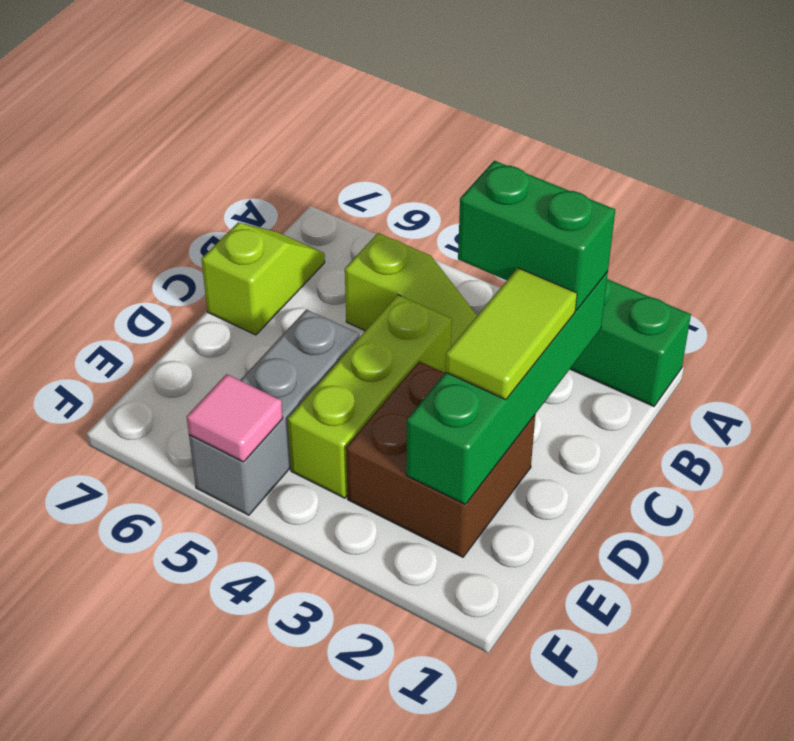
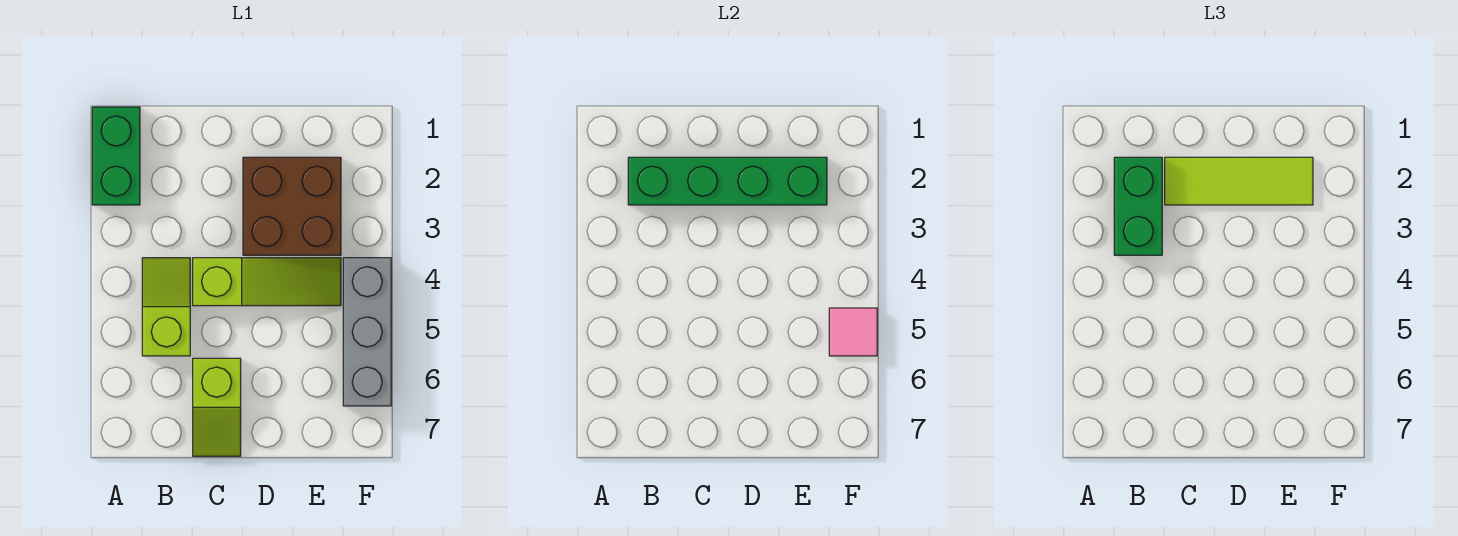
lime 1x2 slope [202,222,325,335] -> lime 1x2 slope turned to [193,358,241,456]
lime 1x2 tile [446,268,577,400] -> lime 1x3 tile [1165,157,1313,205]
lime 1x3 brick [287,295,452,498] -> lime 1x3 slope [193,258,341,306]
grey 1x3 brick [189,310,359,515] -> grey 1x3 brick turned to [343,258,391,406]

